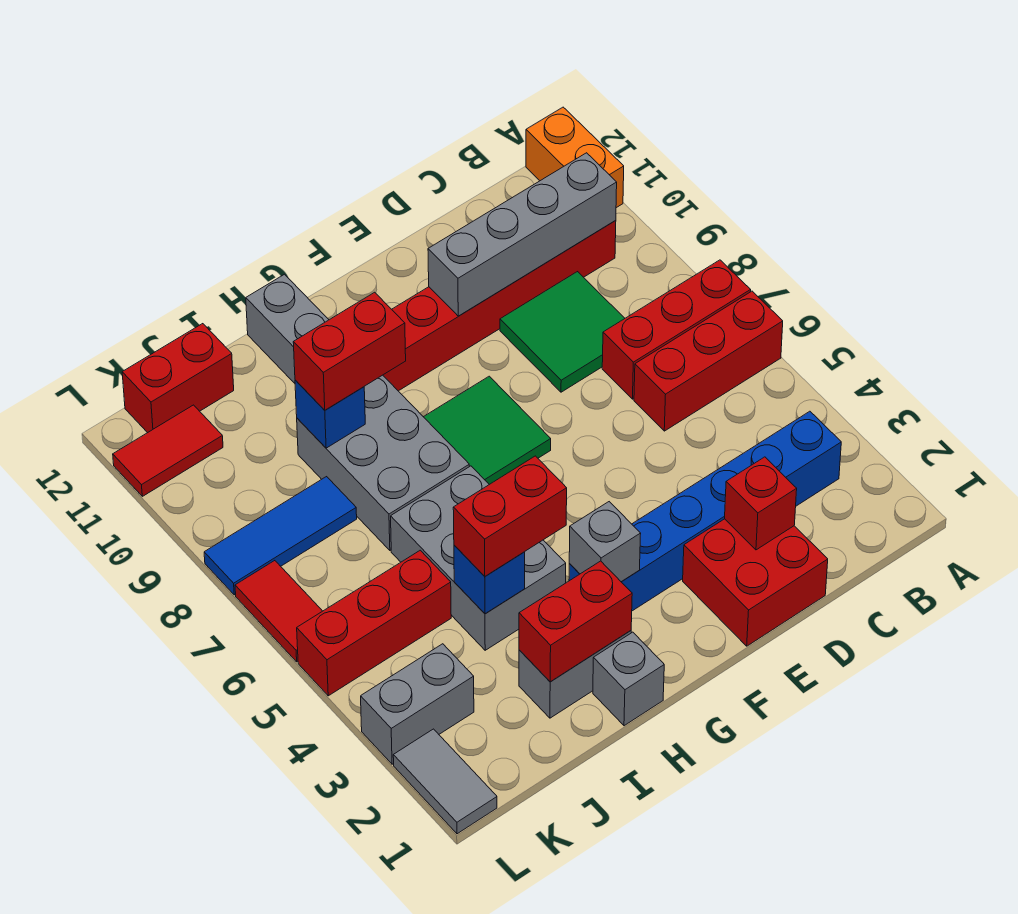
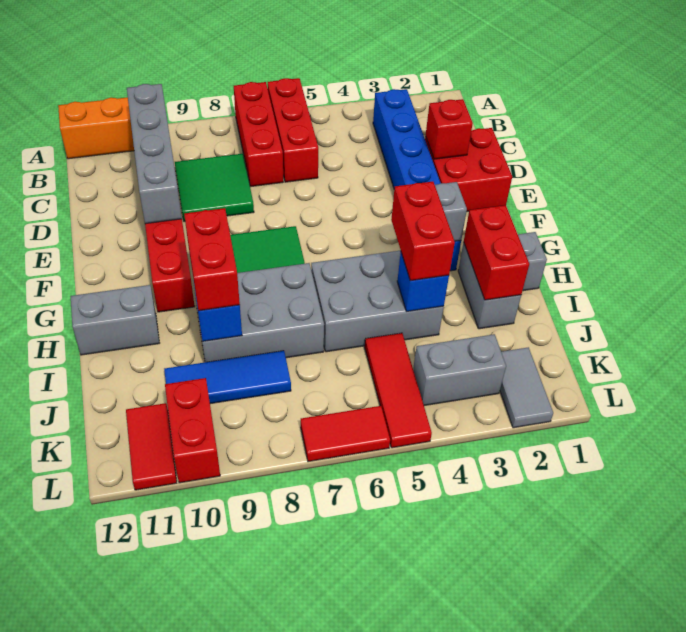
red 1x3 brick [297,550,451,696] -> red 1x3 tile [365,333,432,448]
blue 1x3 tile [204,477,357,595] -> blue 1x3 tile turned to [164,351,291,404]
red 1x2 brick [122,324,234,433] -> red 1x2 brick moved to [165,378,220,483]
grey 1x2 brick [361,644,474,764] -> grey 1x2 brick turned to [413,334,506,406]
grey 1x2 tile [393,729,497,834] -> grey 1x2 tile turned to [500,347,553,428]

